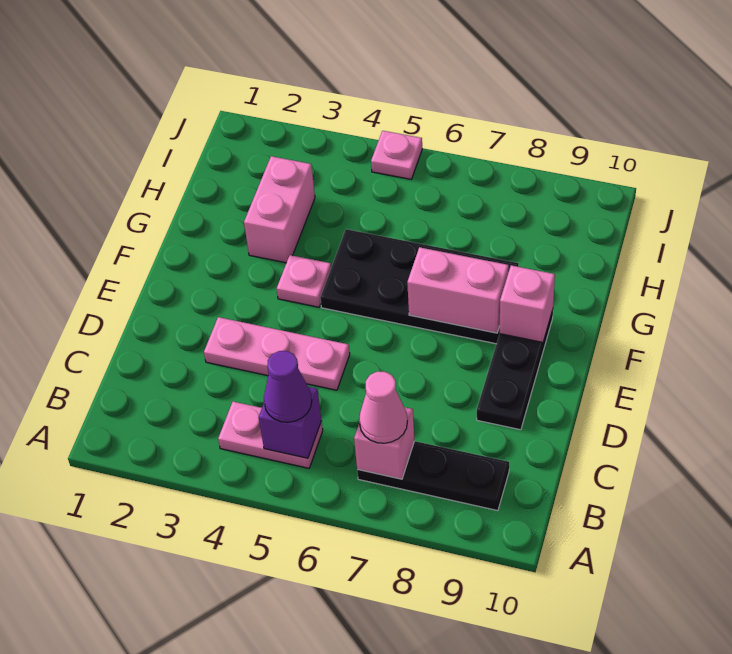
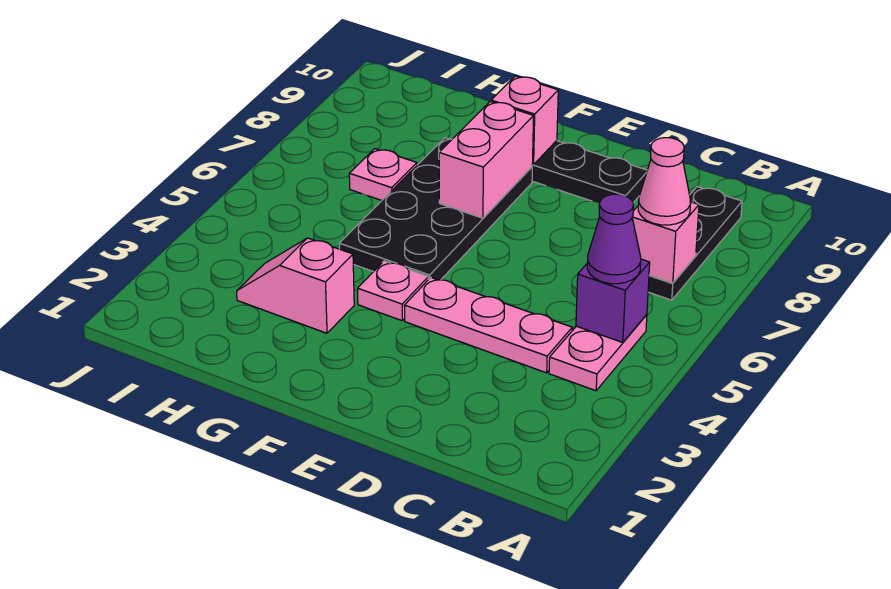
pink 1x3 plate [204,317,350,390] -> pink 1x3 plate turned to [404,278,572,373]
pink 1x2 brick [244,156,315,263] -> pink 1x2 slope [237,238,354,333]
pink 1x1 plate [371,131,422,179] -> pink 1x1 plate moved to [349,149,417,200]

